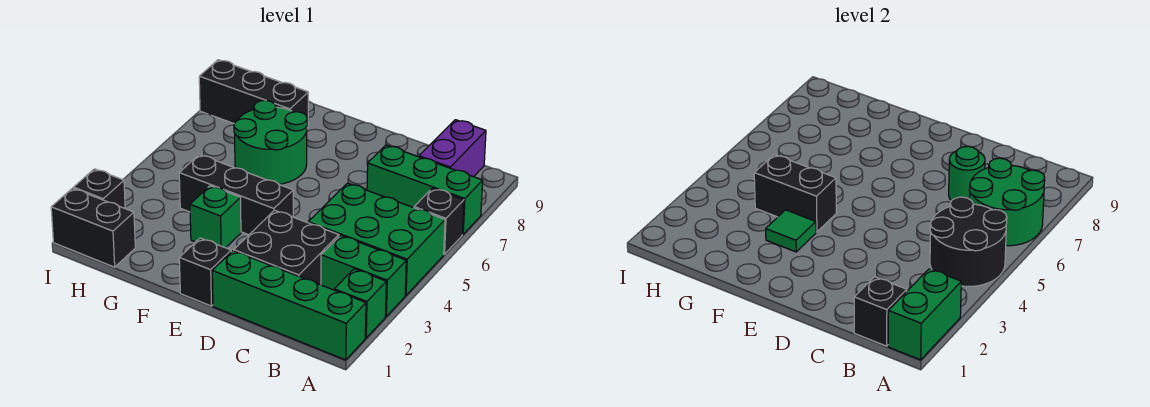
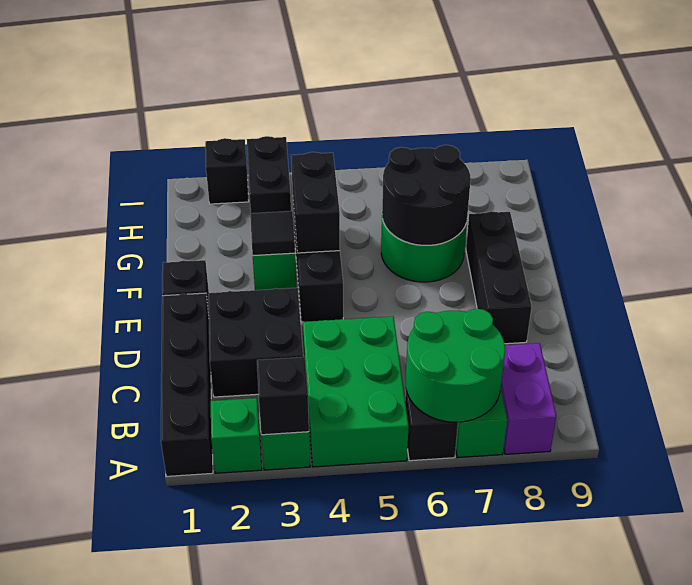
green 1x4 brick [212,251,366,360] -> black 1x4 brick [161,293,213,476]
green 1x2 brick [888,269,961,360] -> none
black 2x2 round brick [930,197,1007,286] -> black 2x2 round brick moved to [382,145,471,245]
black 1x1 brick [854,277,907,346] -> black 1x1 brick moved to [257,357,309,435]
purple 1x2 brick [419,120,486,177] -> purple 1x2 brick turned to [501,343,556,454]
green 1x1 round brick [949,146,985,201] -> none
green 1x1 tile [766,210,816,252] -> black 1x1 tile [250,211,295,256]
black 1x3 brick [199,60,308,128] -> black 1x3 brick moved to [466,211,532,344]
black 1x2 brick [51,188,135,267] -> black 1x2 brick moved to [247,136,291,213]

